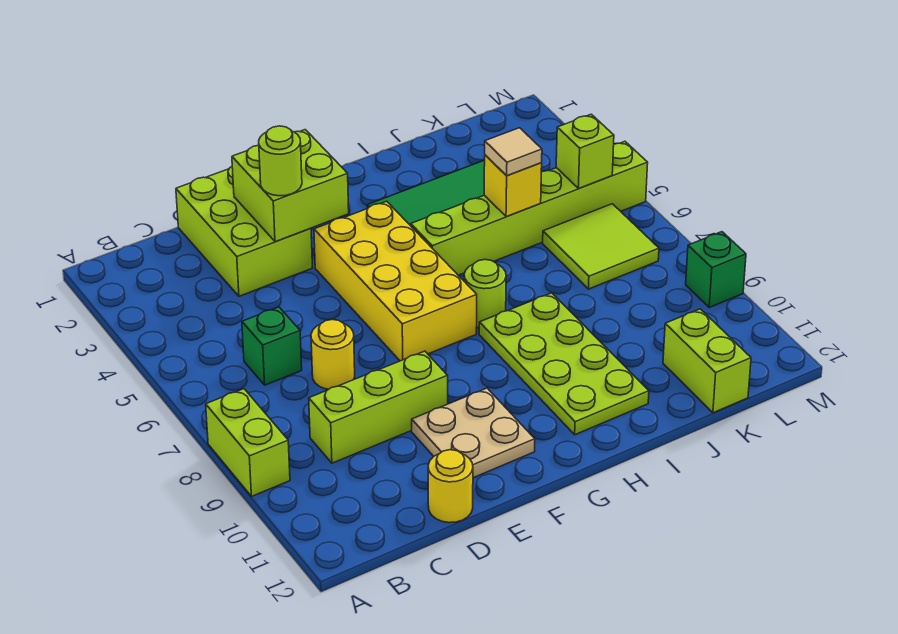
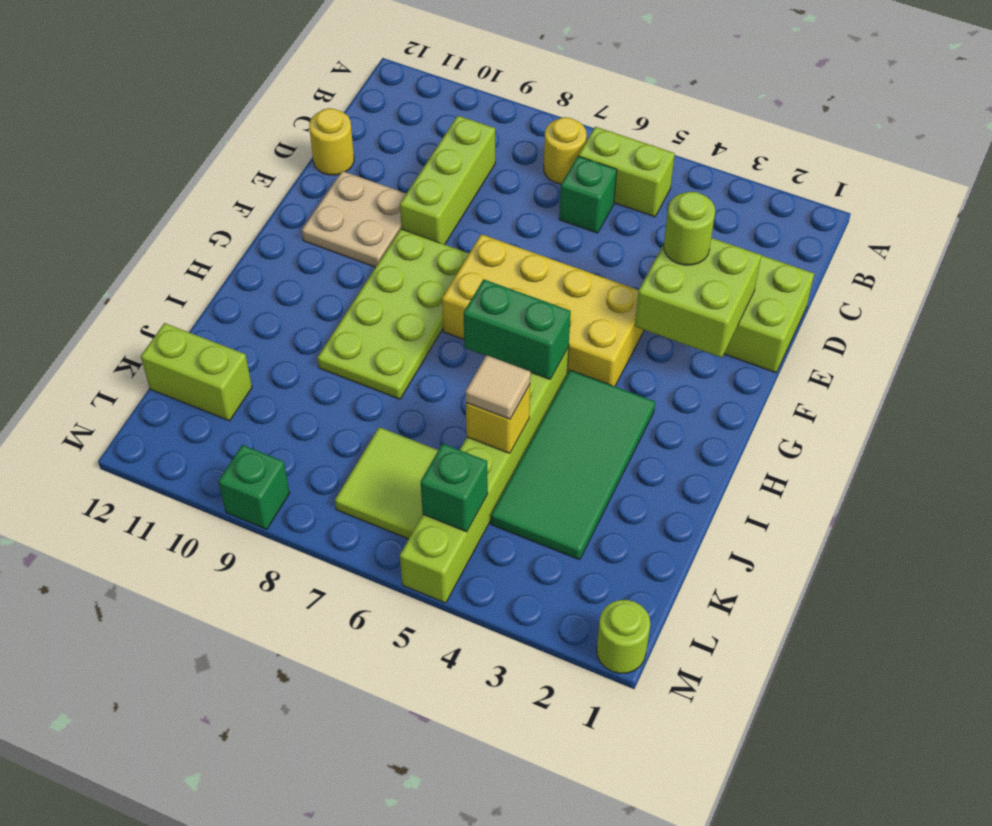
lime 1x2 brick [206,389,290,496] -> lime 1x2 brick moved to [579,127,675,217]
yellow 1x1 round brick [311,320,355,389] -> yellow 1x1 round brick moved to [544,117,587,184]
none -> green 1x2 brick [464,279,571,379]
lime 1x1 round brick [464,260,506,328] -> lime 1x1 round brick moved to [597,600,650,673]
lime 2x4 plate [479,293,649,435] -> lime 2x4 plate turned to [317,229,469,399]
lime 1x1 brick [556,114,614,188] -> green 1x1 brick [421,444,488,532]

